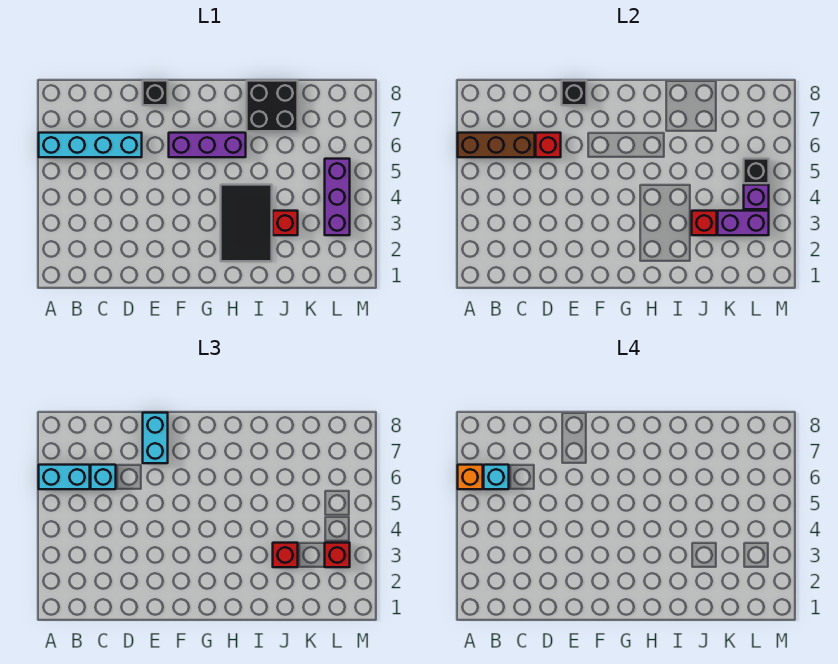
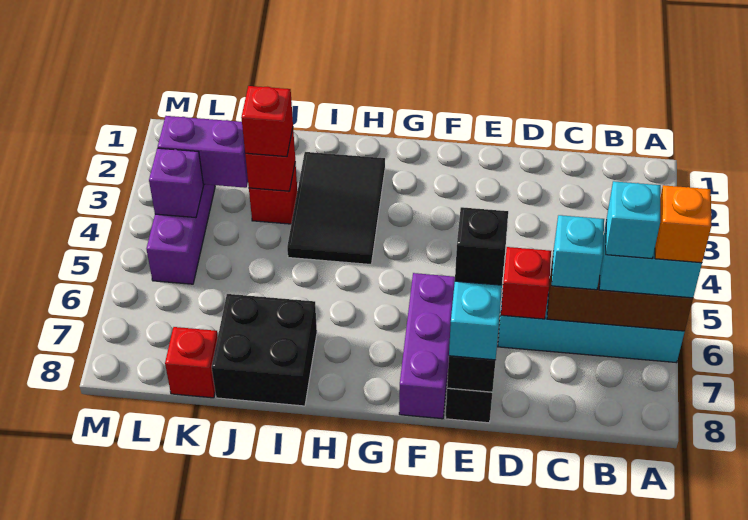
purple 1x3 brick [169,133,246,157] -> purple 1x3 brick turned to [399,273,455,419]
red 1x1 brick [325,543,350,567] -> red 1x1 brick moved to [165,327,218,398]
black 1x1 brick [744,159,769,183] -> black 1x1 brick moved to [455,207,508,285]

